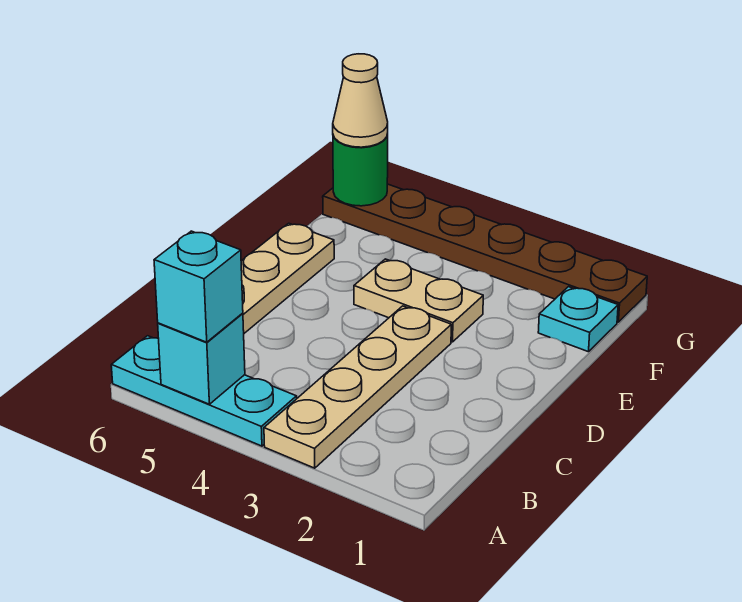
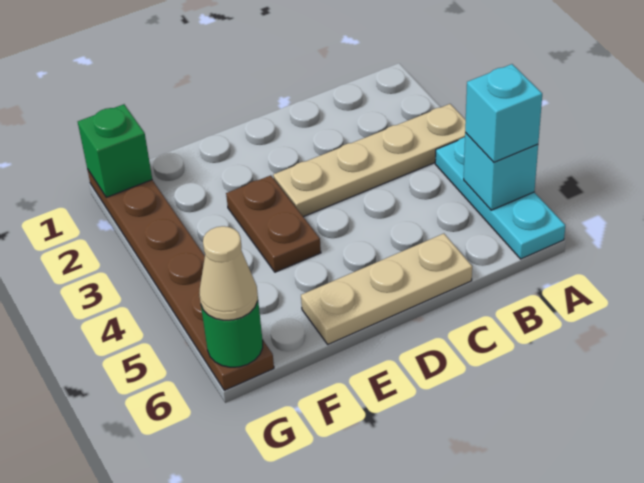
tan 1x2 plate [354,259,483,342] -> brown 1x2 plate [226,175,321,272]
cyan 1x1 plate [538,287,618,352] -> none
none -> green 1x1 brick [78,104,152,197]

